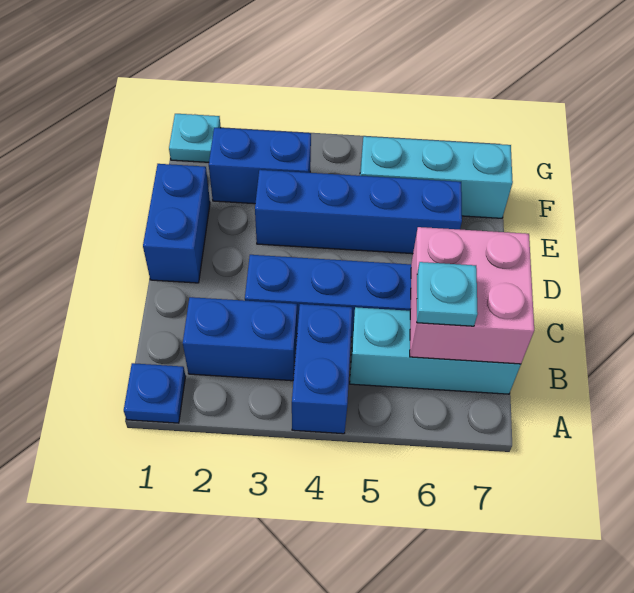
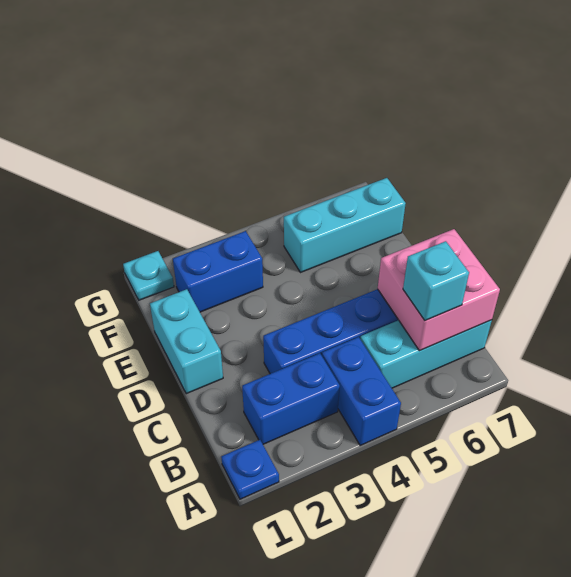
cyan 1x1 plate [417,262,478,326] -> cyan 1x1 brick [403,241,469,321]
blue 1x2 brick [143,164,210,283] -> cyan 1x2 brick [150,289,223,394]
blue 1x4 brick [255,170,462,254] -> none

